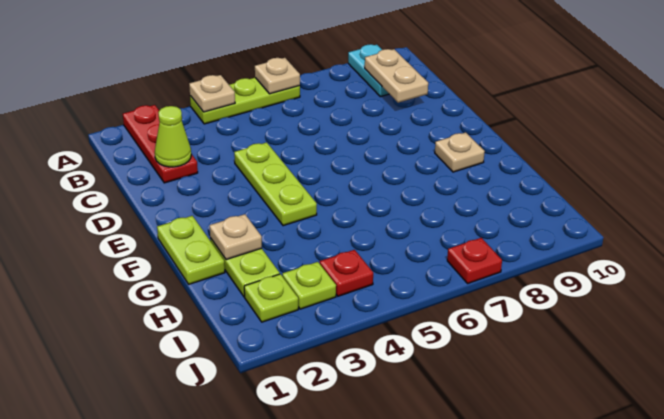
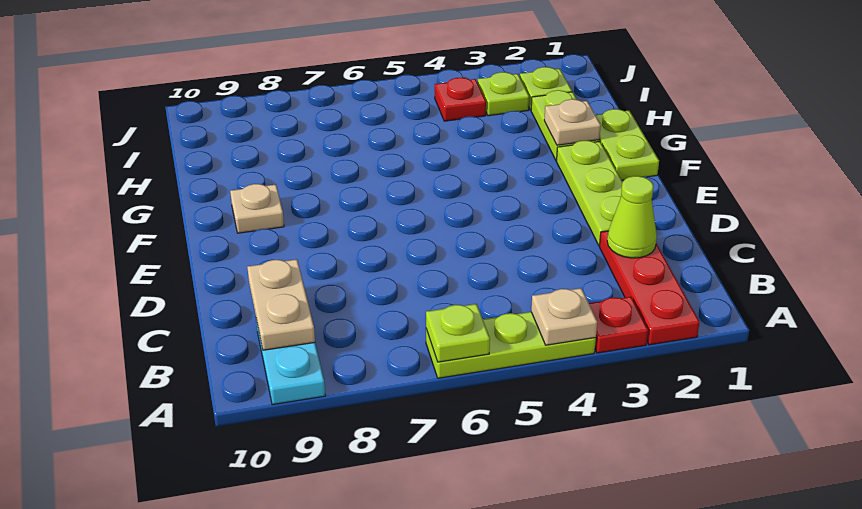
tan 1x1 plate [255,58,300,94] -> lime 1x1 plate [426,304,490,362]
lime 1x3 plate [234,142,317,226] -> lime 1x3 plate moved to [557,141,622,246]
red 1x1 plate [447,238,502,283] -> red 1x1 plate moved to [589,297,648,353]

